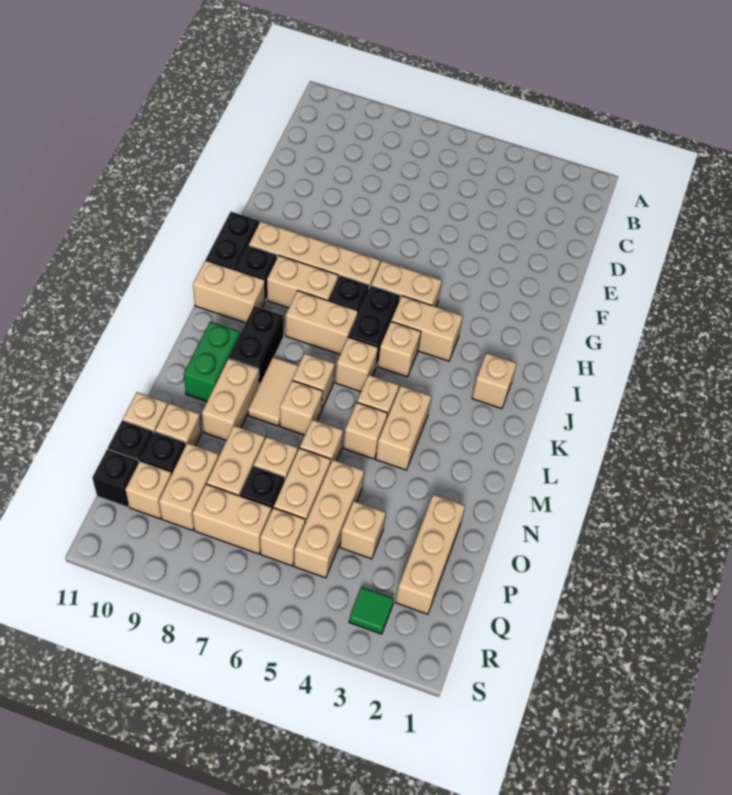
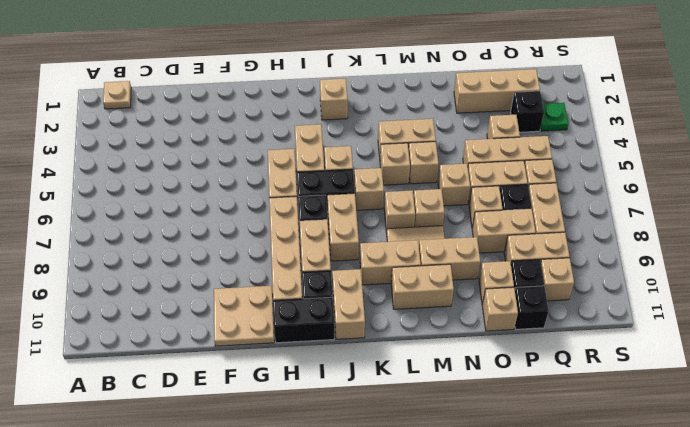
none -> tan 1x1 plate [103,81,131,109]
none -> tan 2x2 plate [214,286,274,346]
black 1x2 brick [229,306,284,385] -> tan 1x2 brick [360,240,421,285]
green 1x2 brick [184,322,240,402] -> tan 1x2 brick [391,264,454,309]
black 1x1 brick [92,449,139,507] -> black 1x1 brick moved to [511,91,544,132]
green 1x1 tile [349,587,394,634] -> green 1x1 plate [541,103,568,131]

